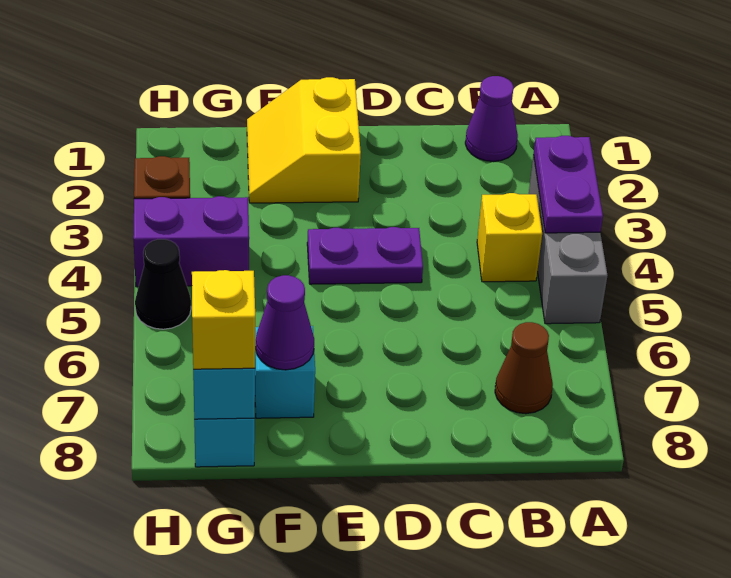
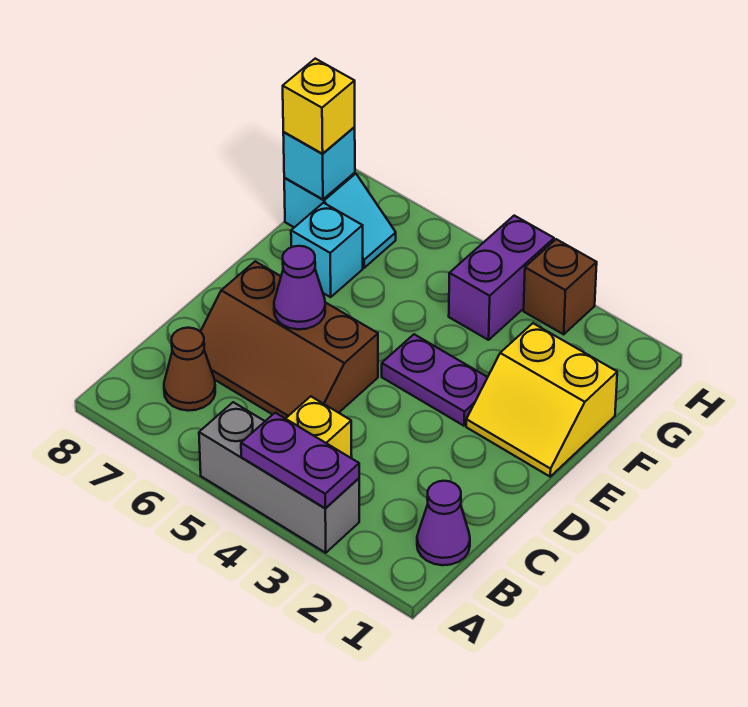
none -> brown 2x3 slope [201,261,378,419]
purple 1x2 plate [307,227,423,284] -> purple 1x2 plate turned to [382,334,488,426]
yellow 2x2 slope [247,77,361,203] -> yellow 2x2 slope turned to [466,323,617,477]
purple 1x1 cone [256,275,314,370] -> purple 1x1 cone moved to [274,246,325,329]
black 1x1 cone [135,239,191,329] -> none

